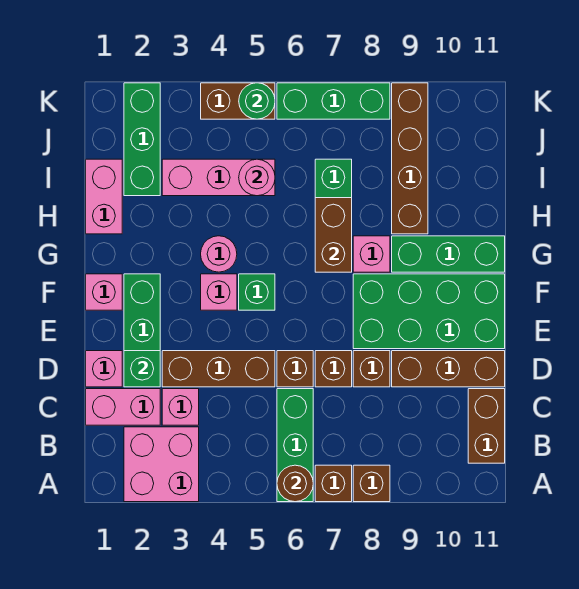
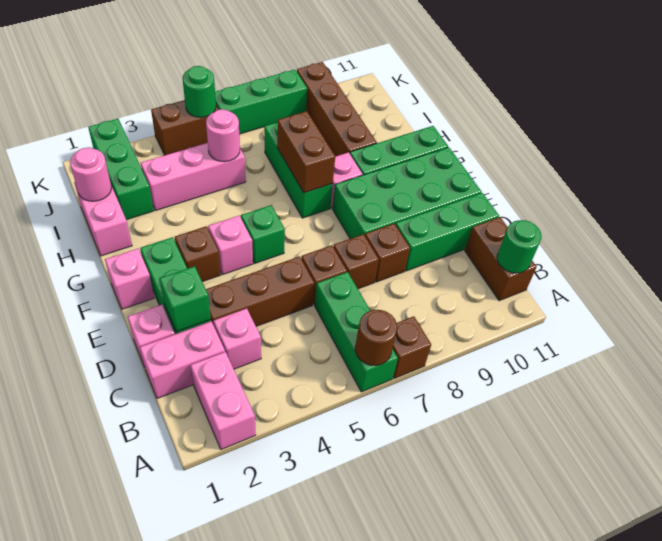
pink 2x2 brick [124,427,199,502] -> pink 1x2 brick [191,352,256,449]
brown 1x1 brick [353,465,390,502] -> brown 1x1 brick moved to [175,226,221,282]
none -> green 1x1 round brick [497,220,541,273]
brown 1x3 brick [392,351,505,387] -> green 1x3 brick [396,193,499,271]
pink 1x1 round brick [201,236,237,272] -> pink 1x1 round brick moved to [70,148,112,201]

